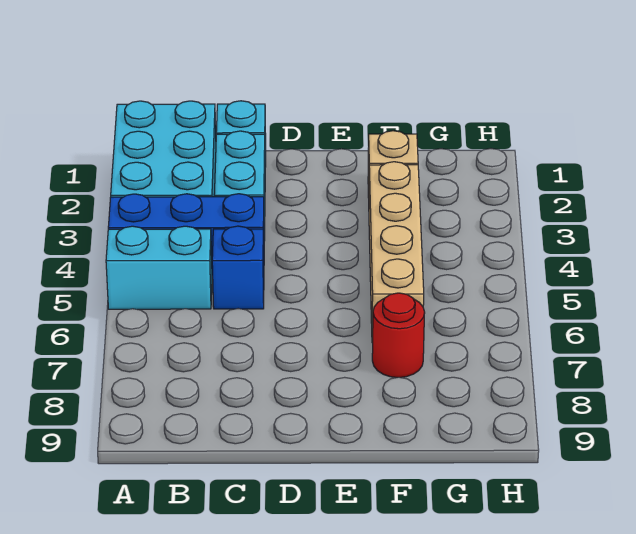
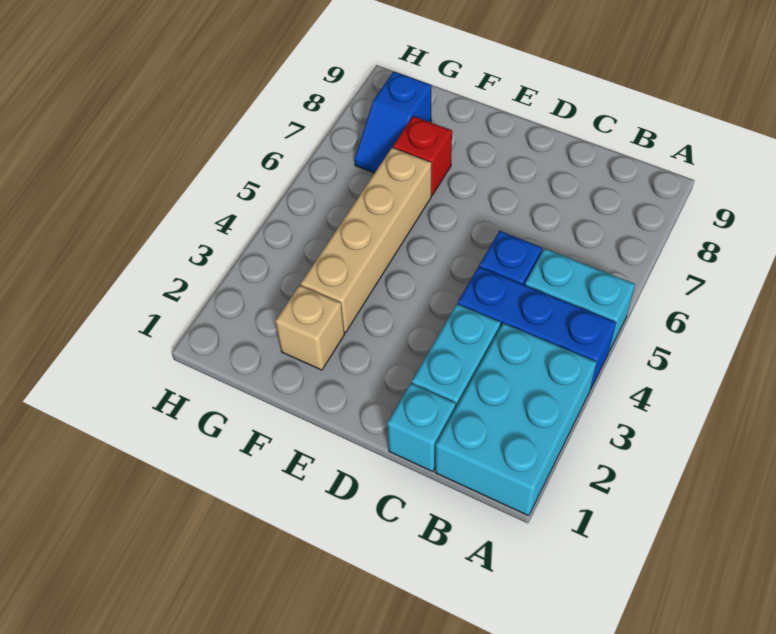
red 1x1 round brick [372,293,425,377] -> red 1x1 brick [393,116,452,195]
none -> blue 1x2 slope [355,72,431,173]

